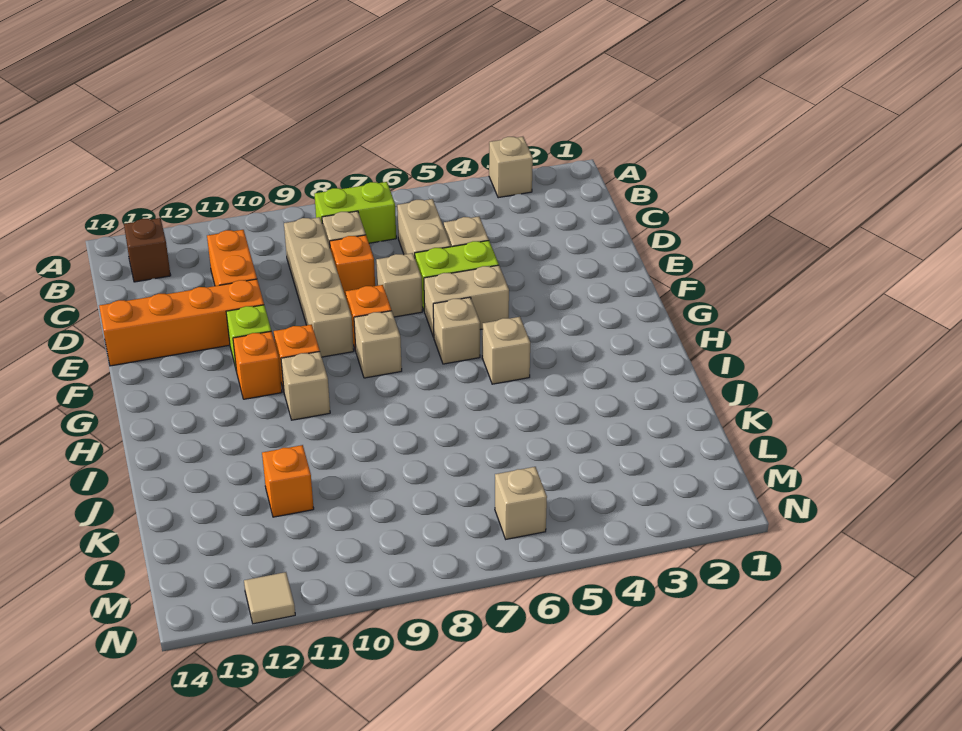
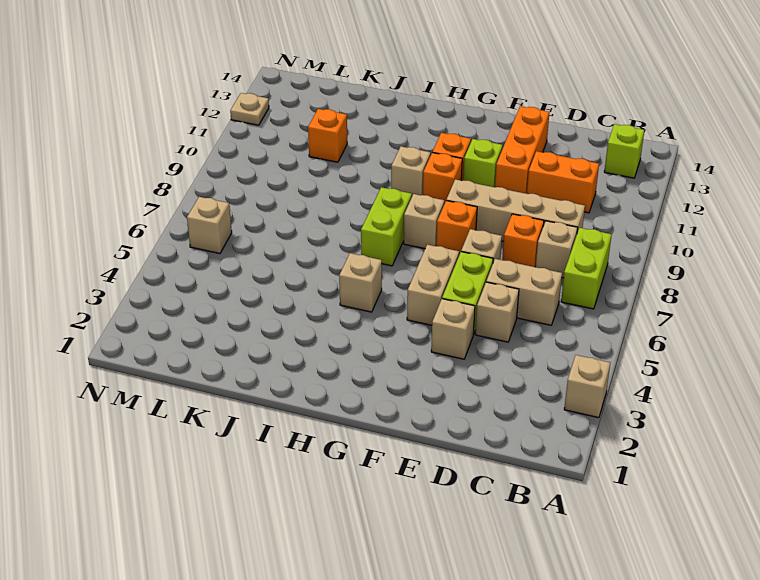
brown 1x1 brick [124,218,171,282] -> lime 1x1 brick [604,124,644,178]
orange 1x4 brick [99,279,264,366] -> orange 1x3 brick [495,106,549,194]
tan 1x1 brick [433,297,480,364] -> tan 1x1 brick moved to [431,299,475,359]
none -> lime 1x2 brick [361,187,412,266]
tan 1x1 tile [244,572,295,624] -> tan 1x1 plate [230,93,269,125]

